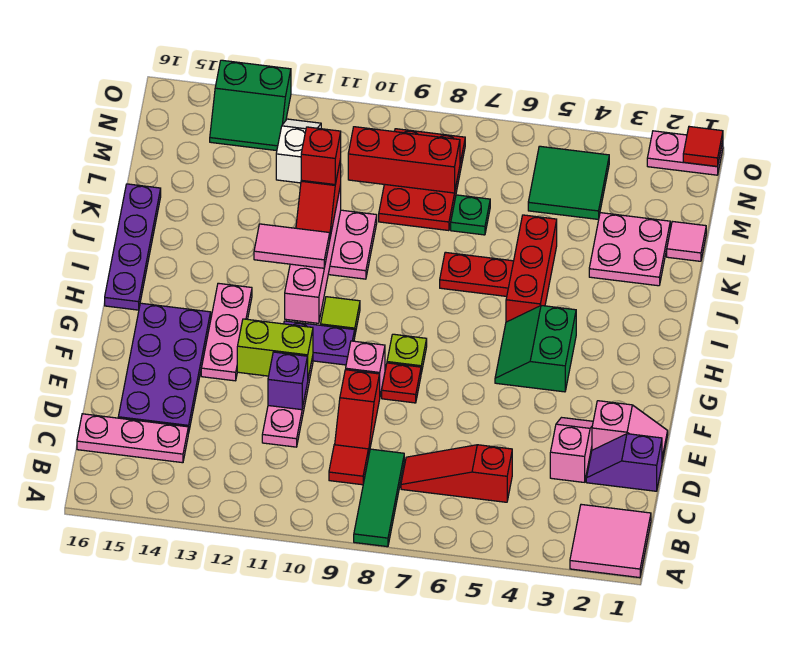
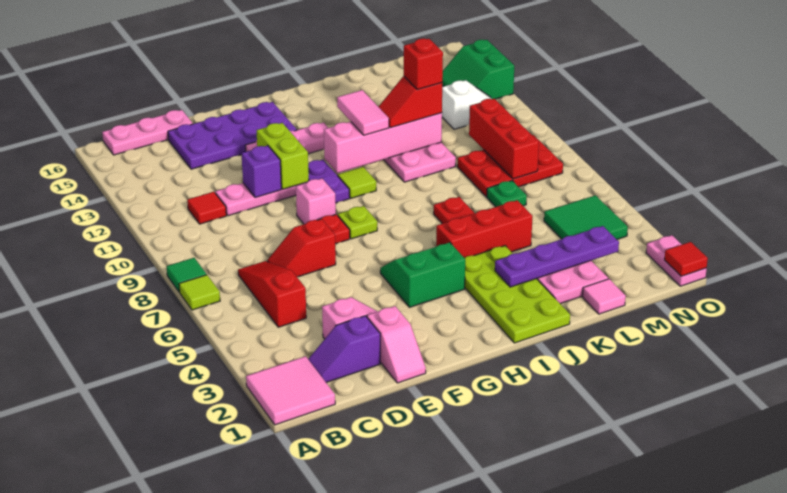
none -> lime 1x1 tile [179,275,220,310]
green 1x3 tile [354,449,404,547] -> green 1x1 tile [167,258,207,292]
red 1x1 tile [329,445,368,485] -> red 1x1 tile moved to [187,192,226,224]
pink 1x3 plate [77,414,188,463] -> pink 1x3 plate turned to [102,110,193,155]
purple 1x2 slope [586,434,662,491] -> purple 1x2 slope turned to [308,316,380,382]
red 1x2 slope [335,370,380,456] -> red 1x2 slope moved to [267,219,336,277]
purple 1x4 plate [105,184,161,310] -> purple 1x4 plate moved to [495,226,619,287]
none -> lime 2x4 plate [465,246,570,343]

